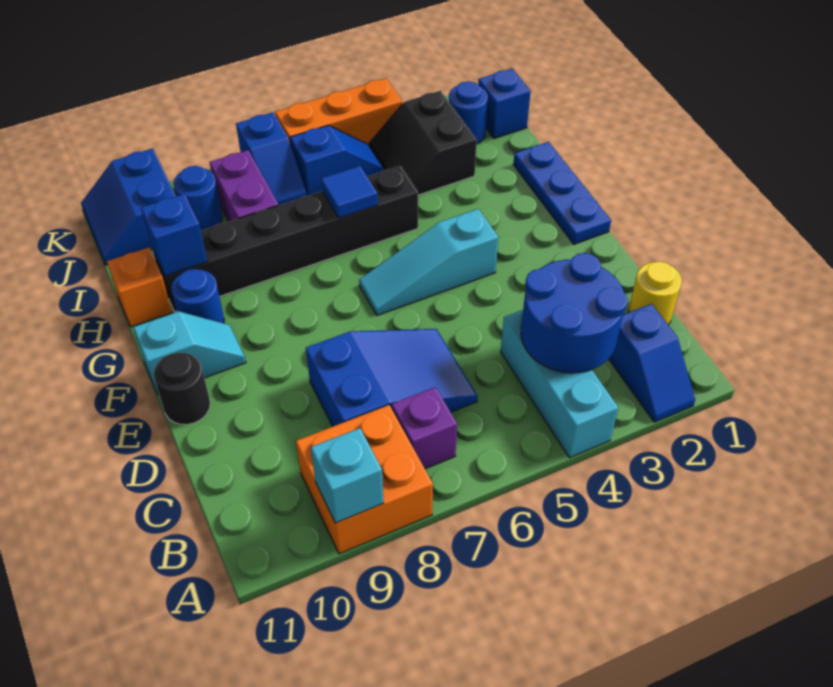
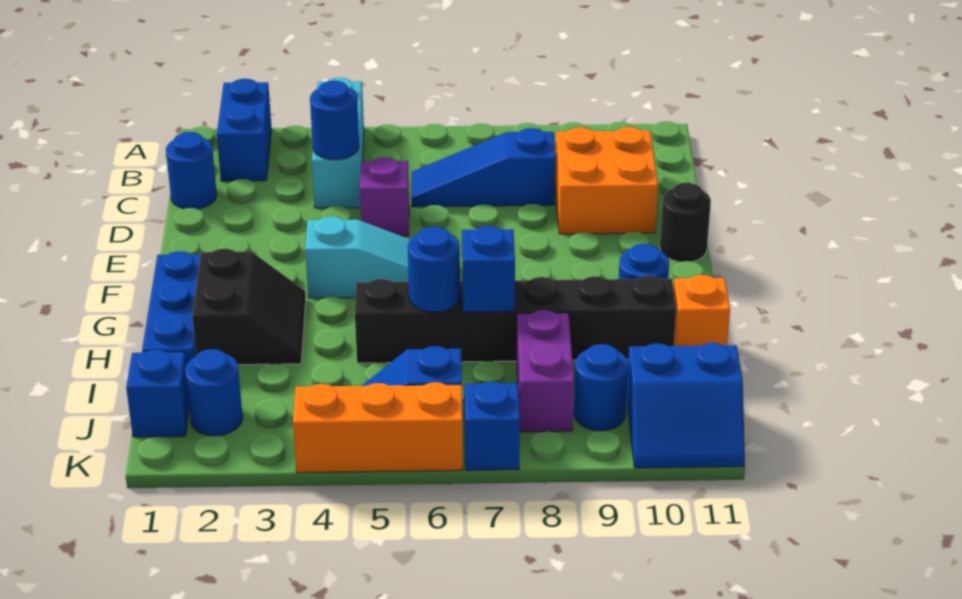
blue 1x2 slope [609,304,695,422] -> blue 1x2 brick [217,79,272,181]
orange 2x2 brick [296,405,433,554] -> orange 2x2 brick moved to [555,127,658,234]
cyan 1x1 brick [311,428,383,523] -> none
blue 2x2 round brick [521,253,628,373] -> blue 1x1 round brick [310,81,359,160]
purple 1x1 brick [392,387,457,469] -> purple 1x1 brick moved to [360,157,409,236]
yellow 1x1 round brick [628,261,682,324] -> blue 1x1 round brick [166,132,217,209]
blue 2x3 slope [306,329,478,426] -> blue 1x3 slope [411,128,556,207]
cyan 1x2 slope [133,312,246,395] -> none
blue 1x1 tile [321,166,378,218] -> blue 1x1 round brick [408,227,460,312]
blue 1x1 brick [141,194,207,276] -> blue 1x1 brick moved to [462,226,515,312]
black 2x2 slope [369,91,477,195] -> black 2x2 slope moved to [192,249,306,365]
blue 2x2 slope [81,149,176,265] -> blue 2x2 slope turned to [627,343,745,468]

